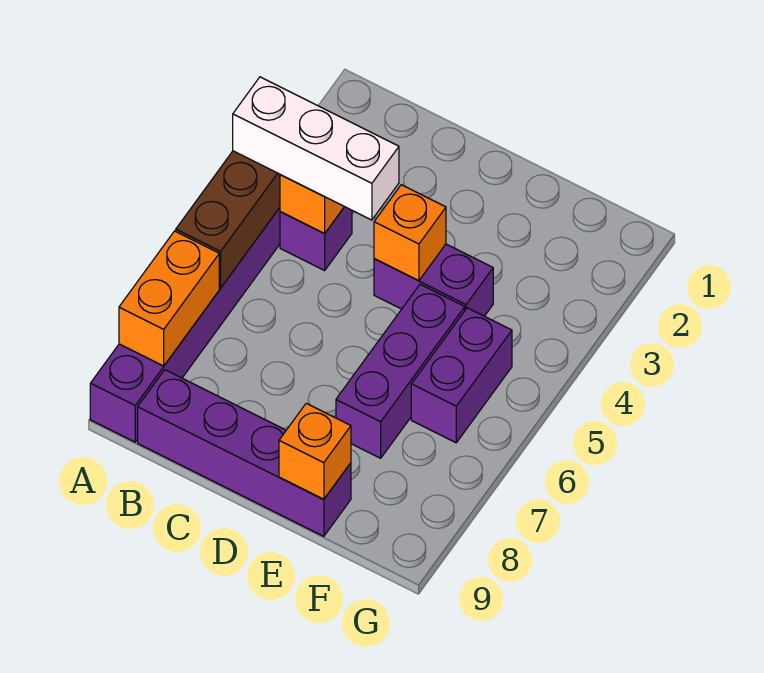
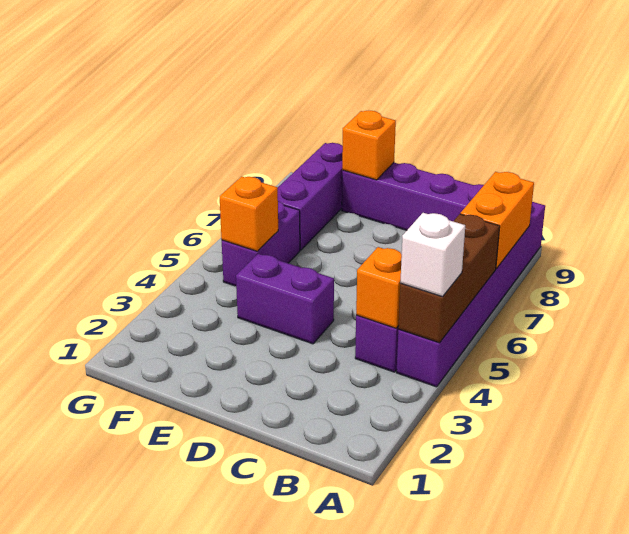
white 1x3 brick [233,77,399,220] -> white 1x1 brick [400,213,465,297]
orange 1x1 brick [374,185,446,281] -> orange 1x1 brick moved to [220,177,278,251]
purple 1x3 brick [336,284,465,458] -> purple 1x3 brick moved to [278,143,343,250]

